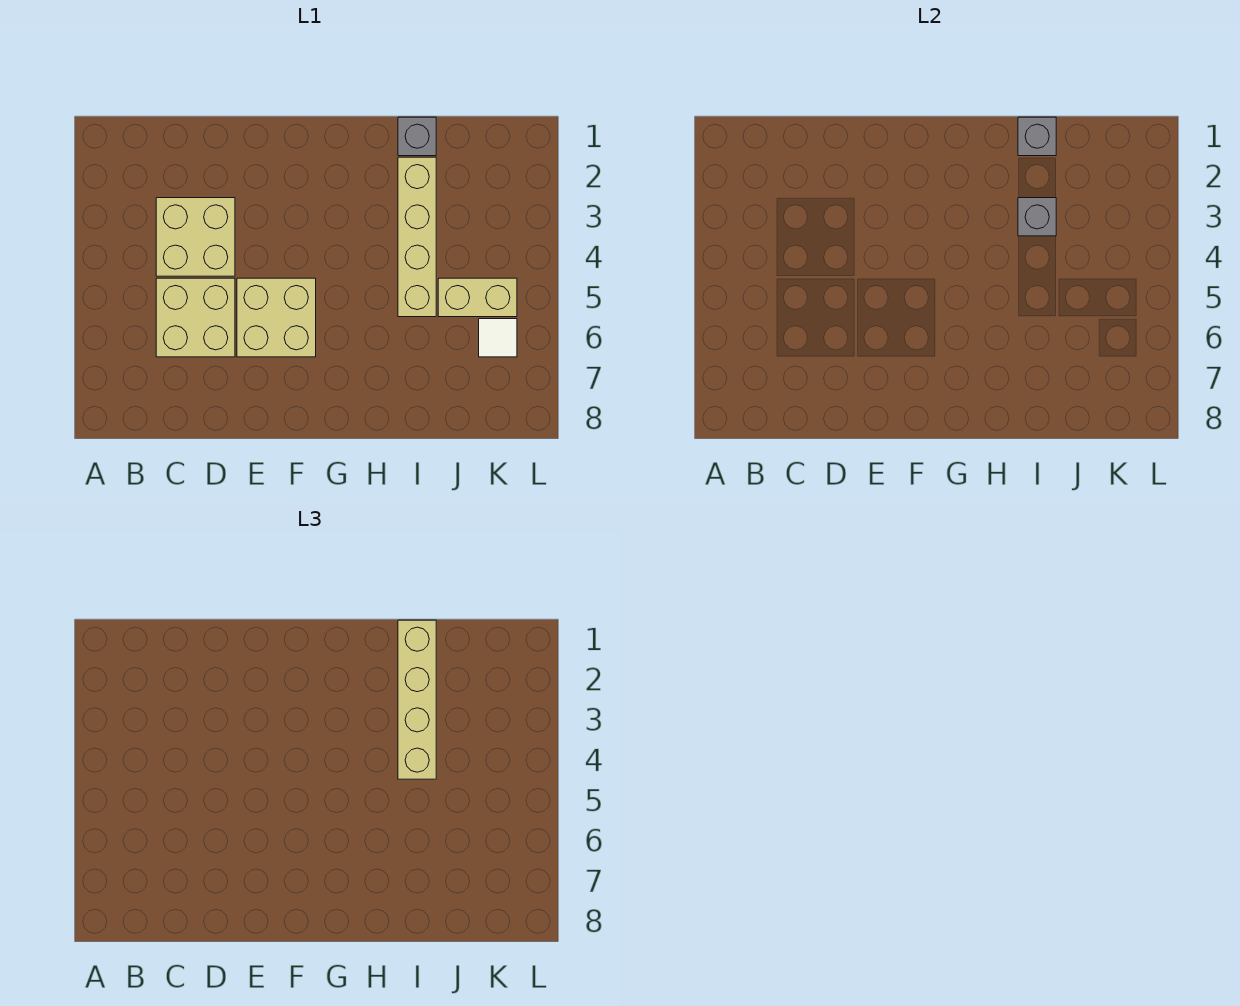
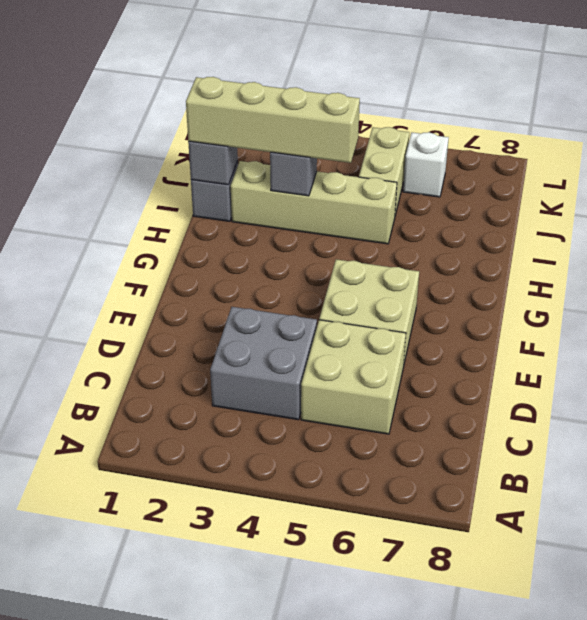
tan 2x2 brick [156,198,235,276] -> grey 2x2 brick [210,307,317,420]
white 1x1 tile [479,319,517,357] -> white 1x1 brick [403,132,449,197]

